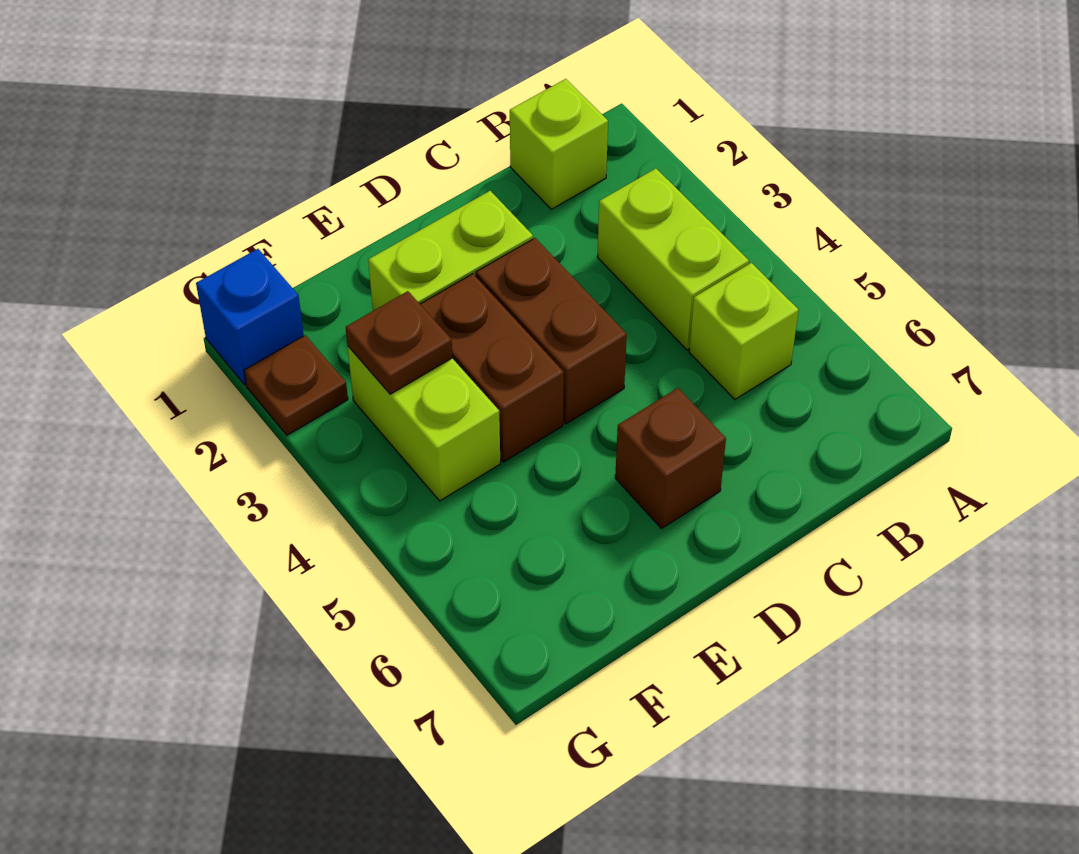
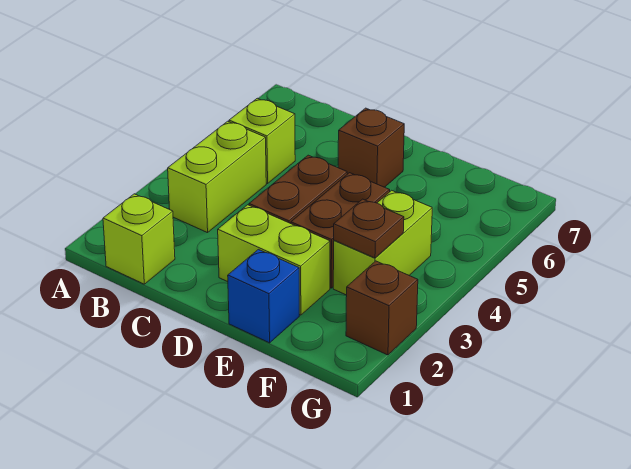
blue 1x1 brick [196,249,304,385] -> blue 1x1 brick moved to [228,249,299,343]
brown 1x1 plate [244,335,348,435] -> brown 1x1 brick [346,261,418,355]

